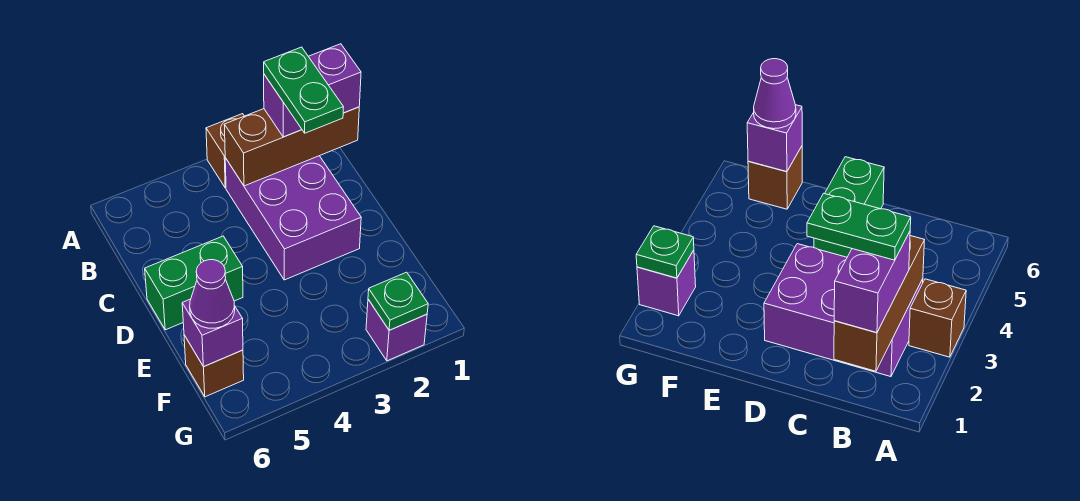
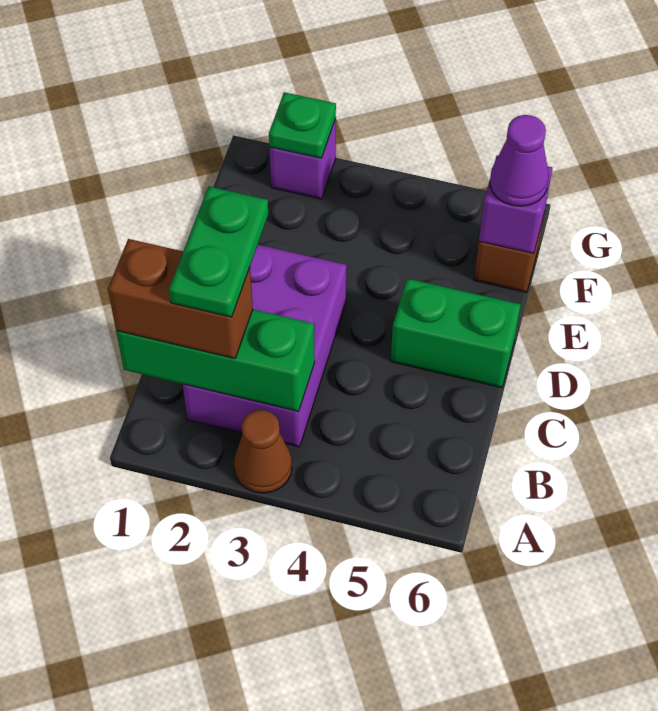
brown 1x1 brick [206,114,244,188] -> brown 1x1 cone [234,410,292,493]
brown 1x3 brick [224,107,359,186] -> green 1x3 brick [116,309,315,411]
purple 1x2 brick [264,44,361,137] -> brown 1x2 brick [108,239,253,359]

